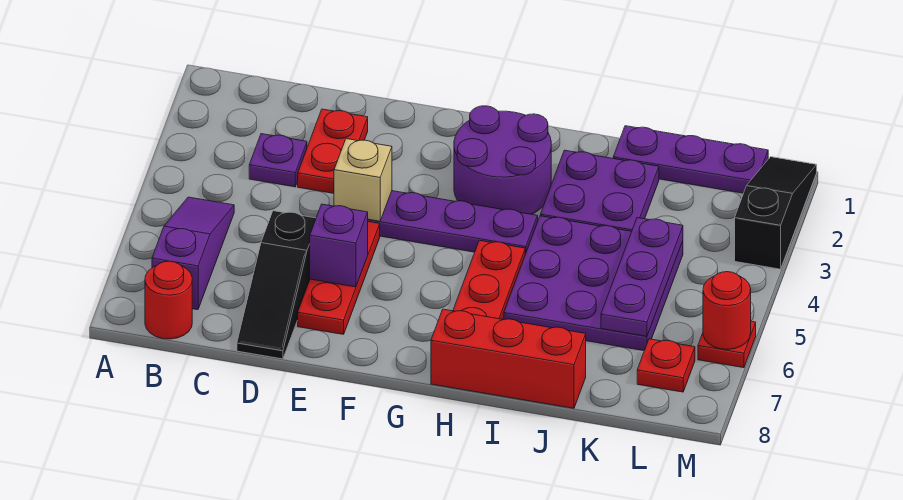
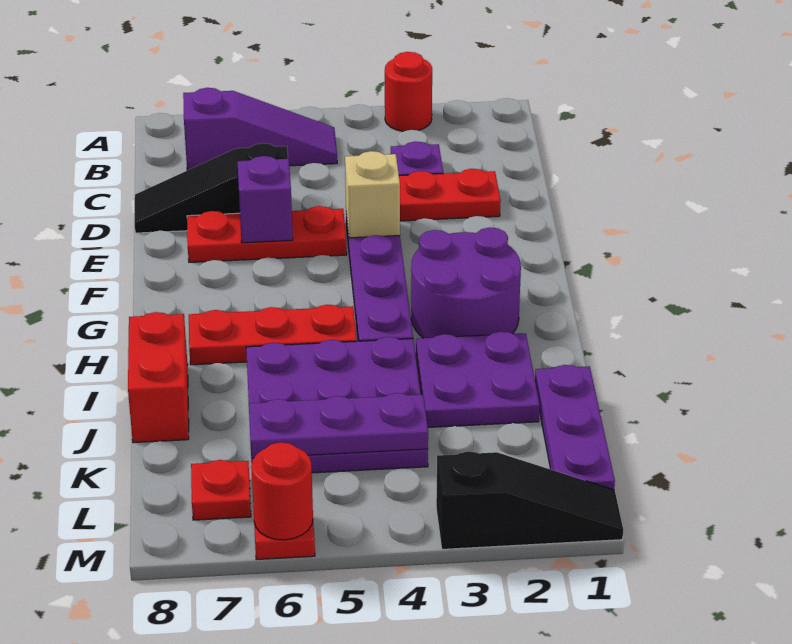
red 1x1 round brick [145,261,192,339] -> red 1x1 round brick moved to [385,52,432,132]
red 1x3 brick [431,309,586,408] -> red 1x2 brick [128,312,189,443]

